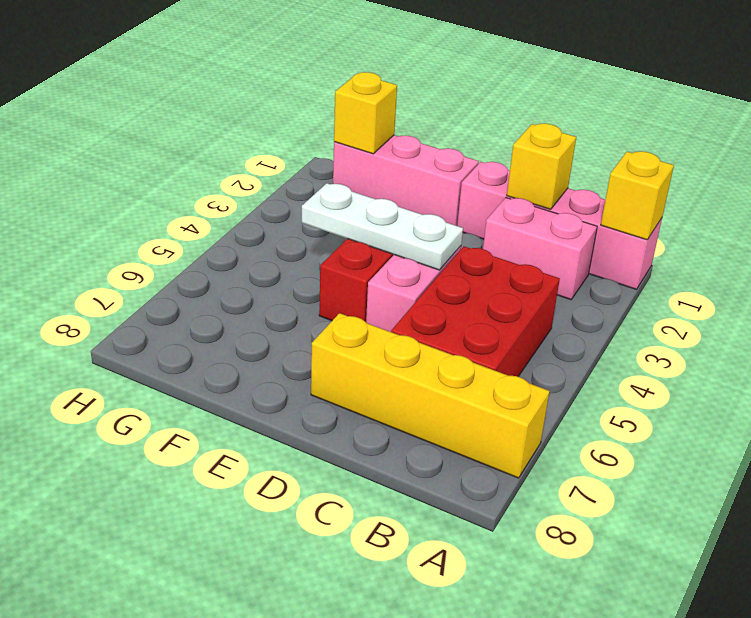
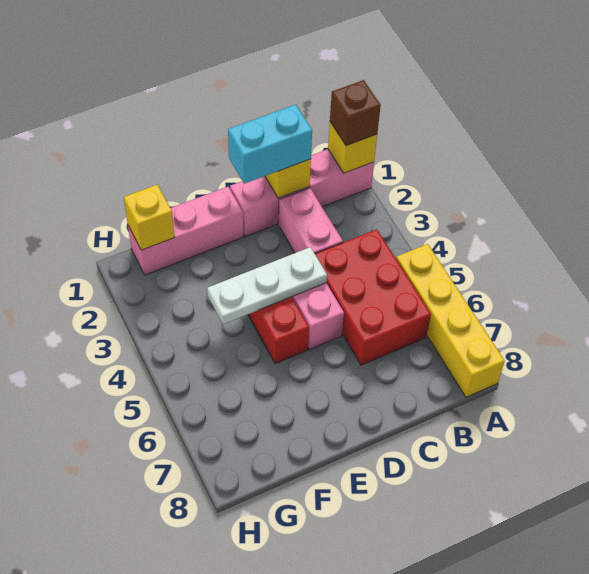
none -> brown 1x1 brick [330,80,381,146]
yellow 1x4 brick [311,313,550,478] -> yellow 1x4 brick turned to [396,244,505,397]
pink 1x2 brick [483,198,597,300] -> pink 1x2 brick turned to [278,188,343,253]
none -> cyan 1x2 brick [228,105,312,184]

